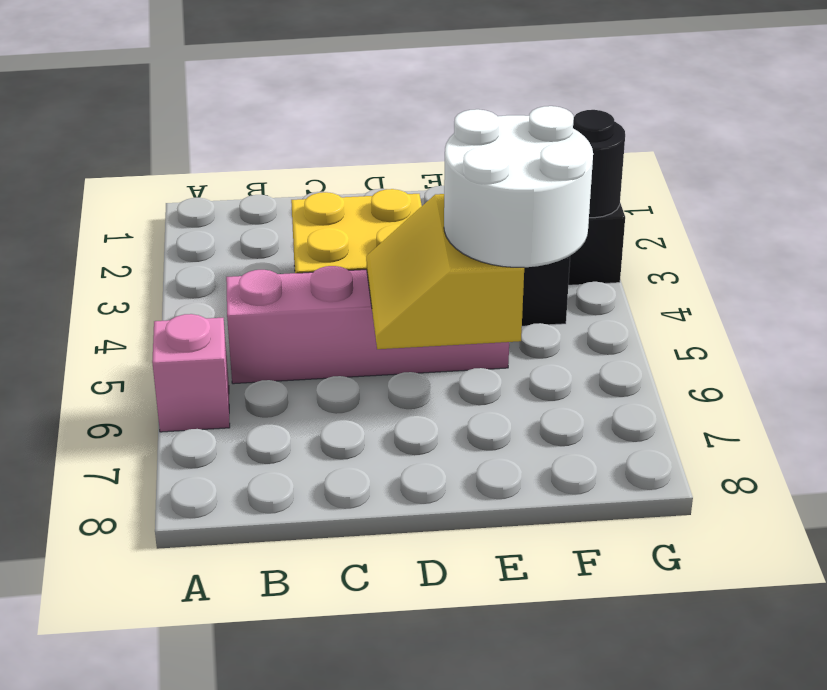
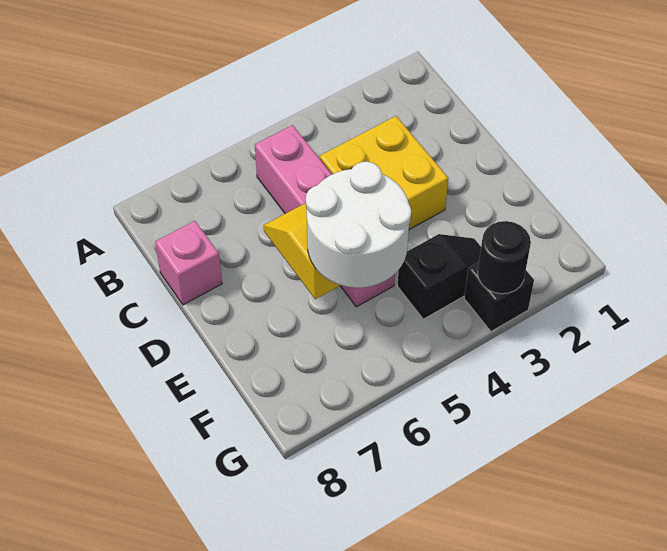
pink 1x1 brick [152,314,230,432] -> pink 1x1 brick moved to [155,221,222,305]

